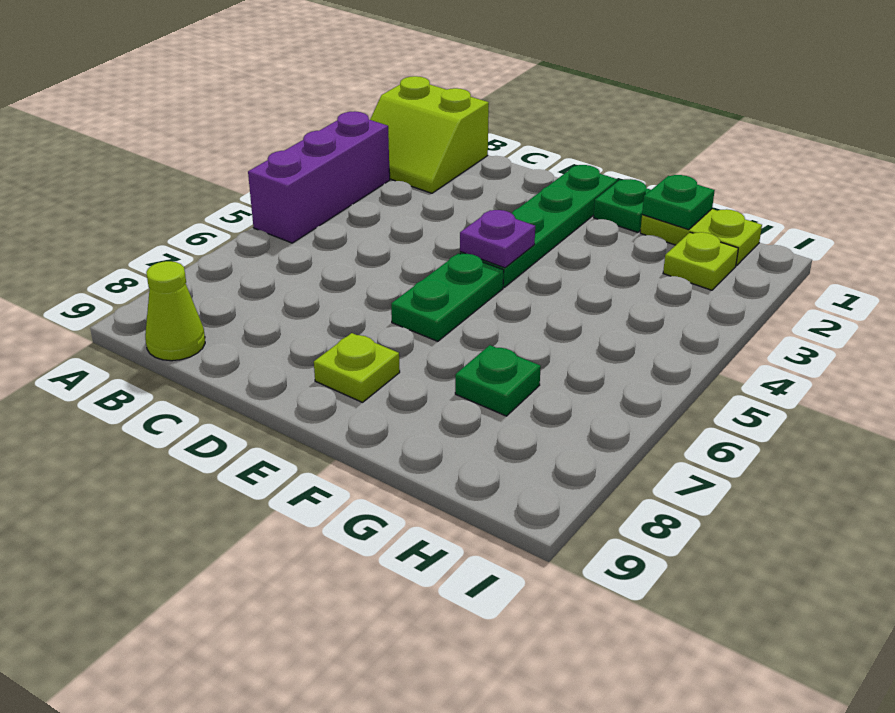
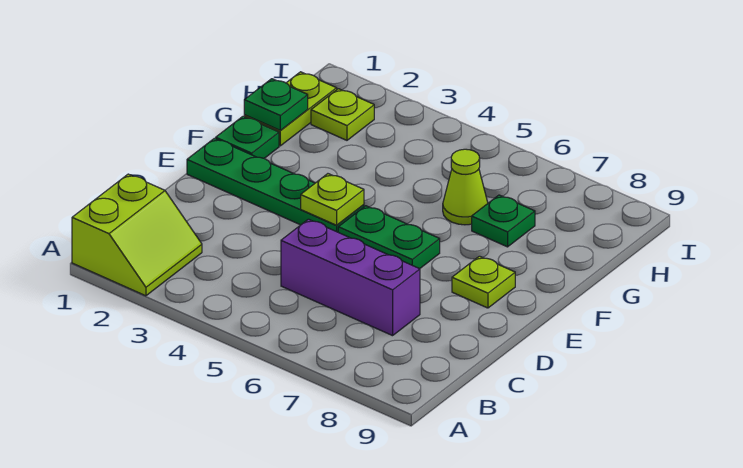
purple 1x3 brick [248,111,390,243] -> purple 1x3 brick moved to [281,219,420,336]
lime 1x1 cone [145,261,205,361] -> lime 1x1 cone moved to [443,149,488,225]
purple 1x1 plate [460,210,535,268] -> lime 1x1 plate [301,174,364,225]

